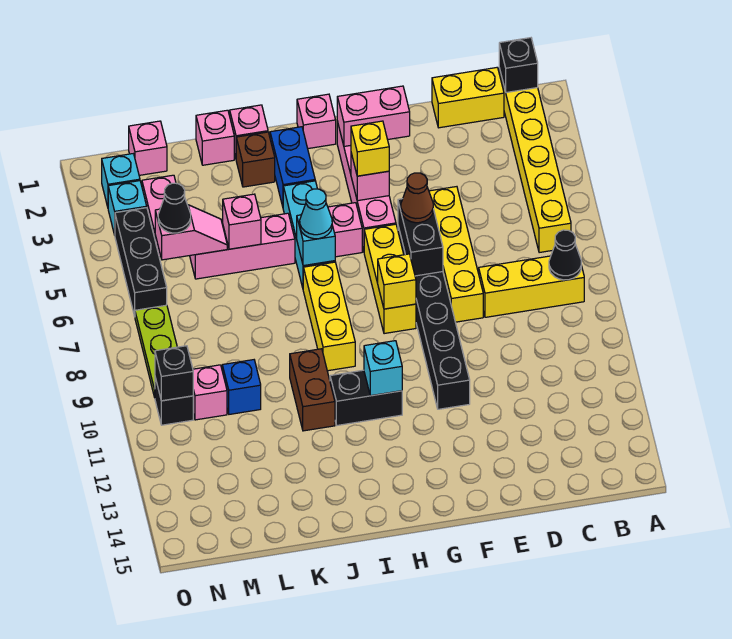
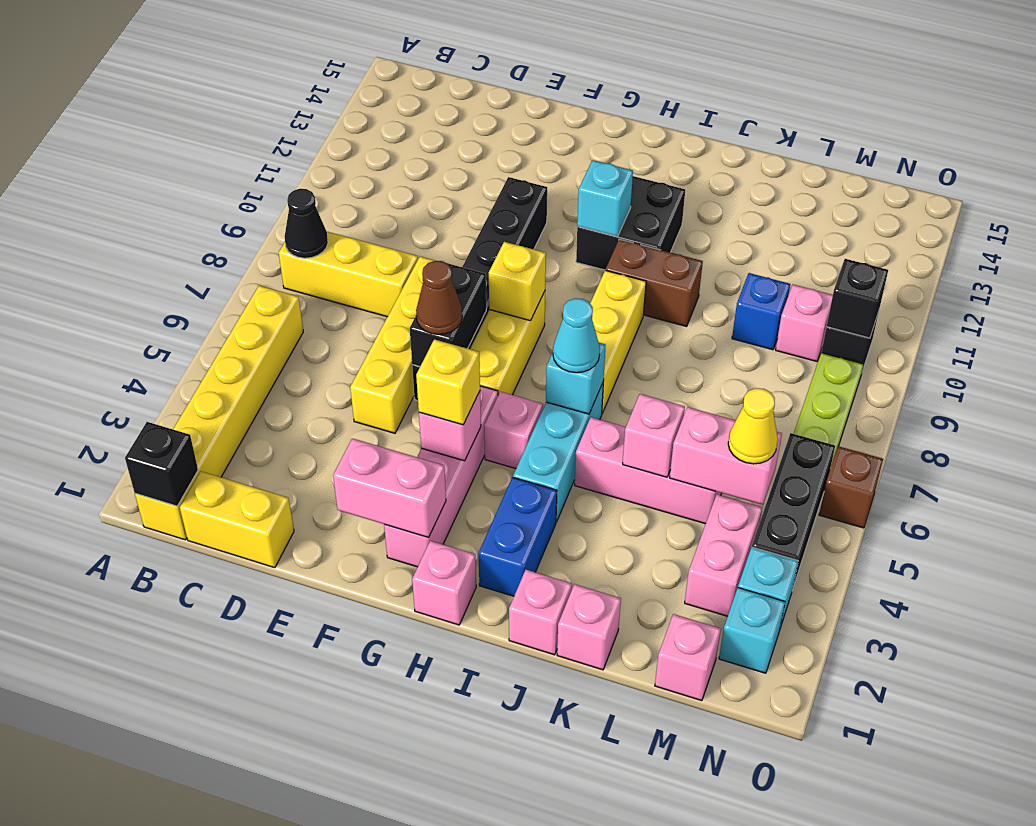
black 1x2 brick [330,370,402,425] -> black 2x2 brick [576,176,685,270]
brown 1x1 brick [236,132,275,187] -> brown 1x1 brick moved to [819,446,883,528]
brown 1x2 brick [290,349,335,431] -> brown 1x2 brick turned to [606,239,703,326]
pink 1x2 slope [155,205,227,260] -> pink 1x2 brick [670,407,782,505]
black 1x1 cone [158,183,191,233] -> yellow 1x1 cone [728,388,778,464]

